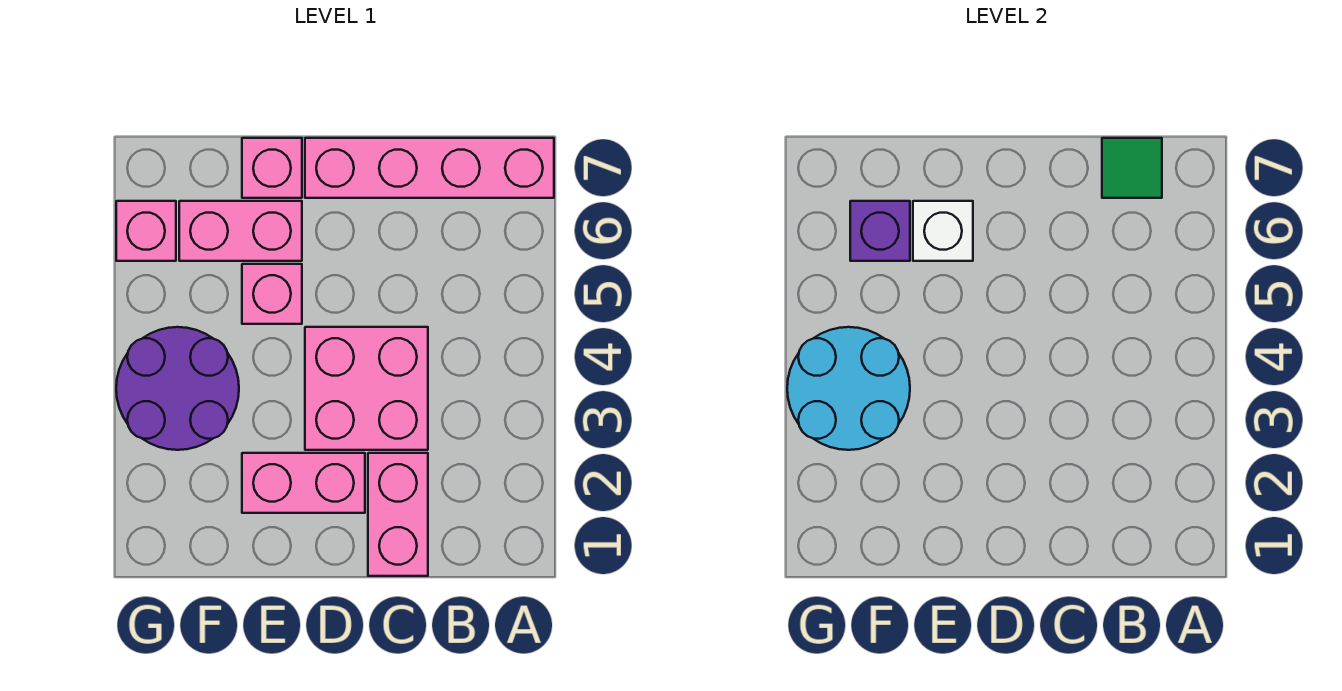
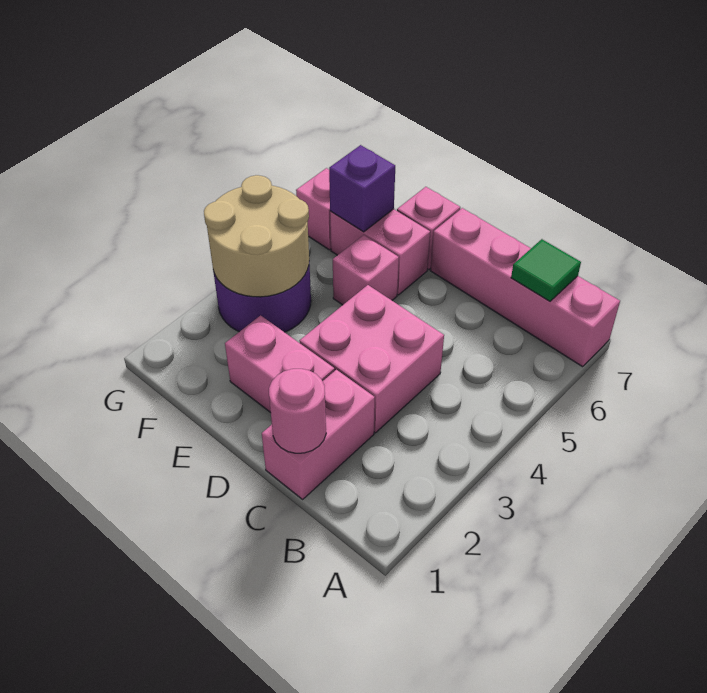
none -> pink 1x1 round brick [269,369,326,453]
white 1x1 brick [913,201,973,261] -> none
cyan 2x2 round brick [787,327,910,450] -> tan 2x2 round brick [204,175,309,297]

